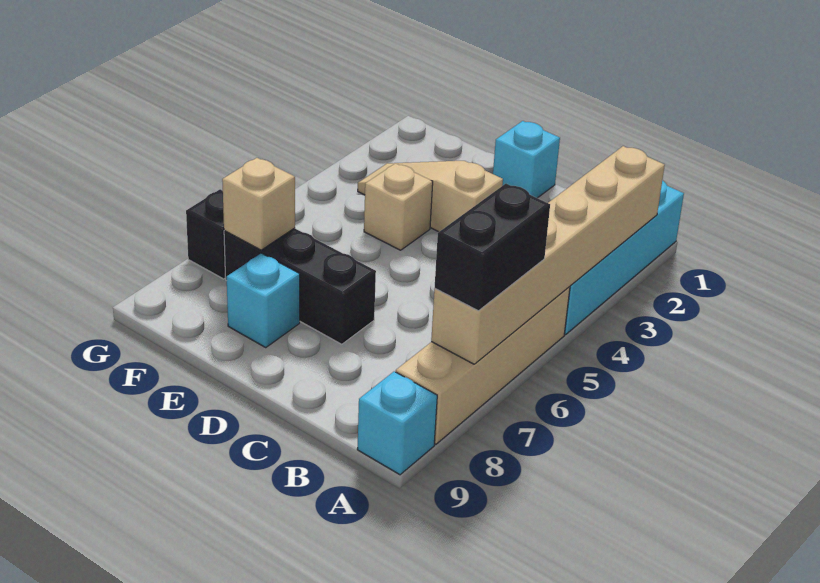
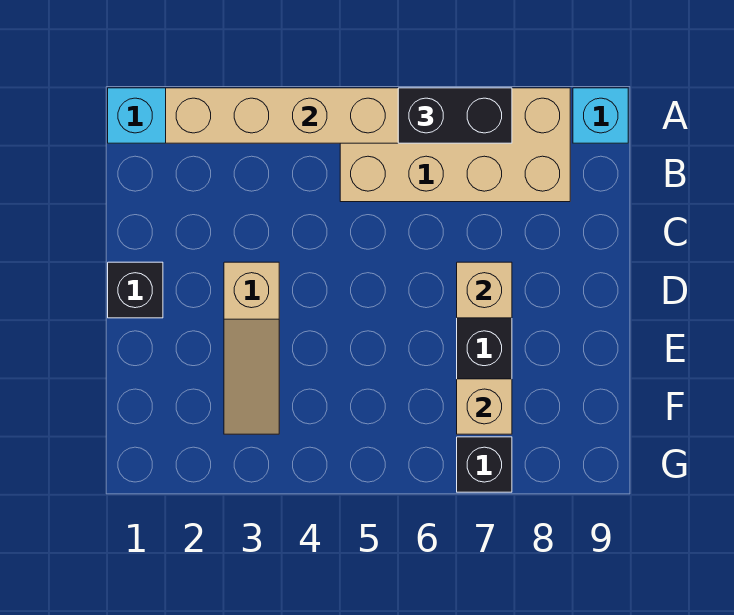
tan 1x4 brick [396,287,570,444] -> tan 2x4 brick [340,88,570,202]
cyan 1x1 brick [493,121,560,198] -> black 1x1 brick [108,262,163,318]
tan 1x1 brick [364,163,433,250] -> tan 1x1 brick moved to [457,262,512,318]
cyan 1x1 brick [227,253,300,347] -> none

